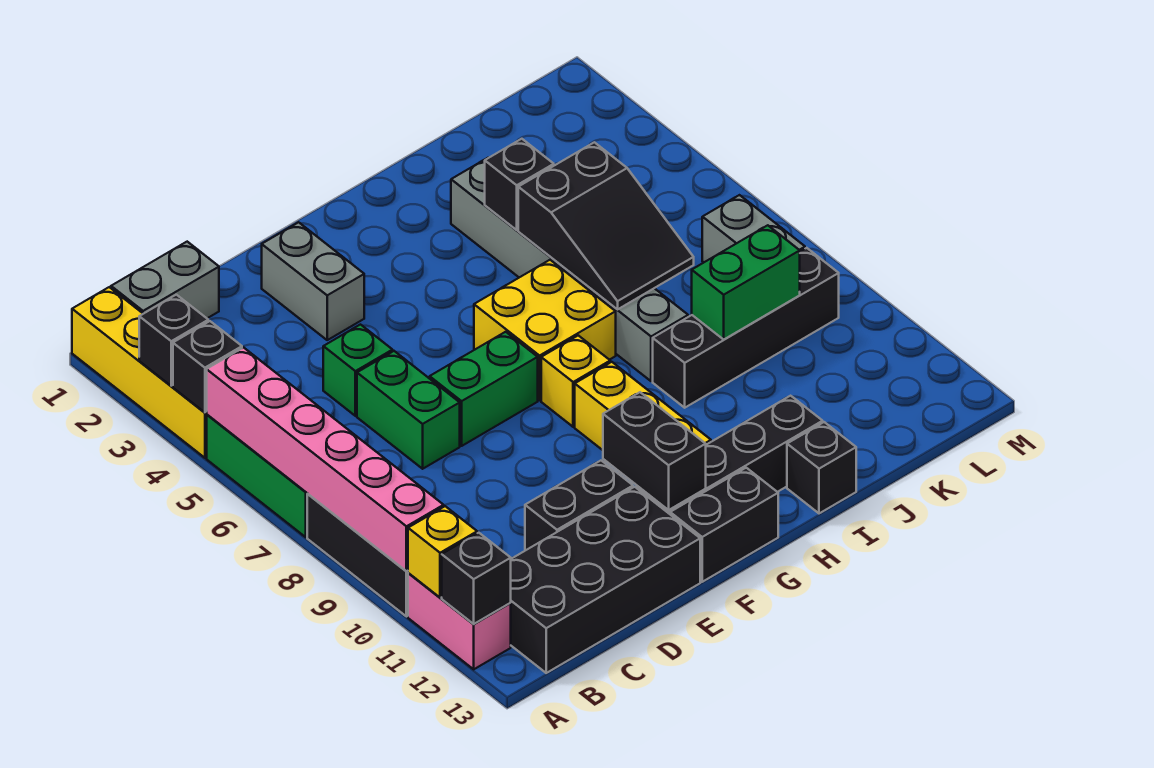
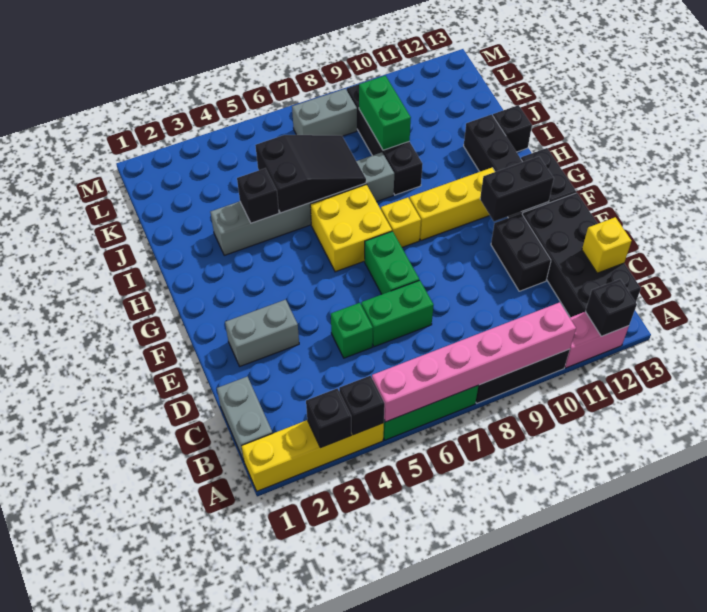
yellow 1x1 brick [408,506,477,598] -> yellow 1x1 brick moved to [582,217,632,273]

